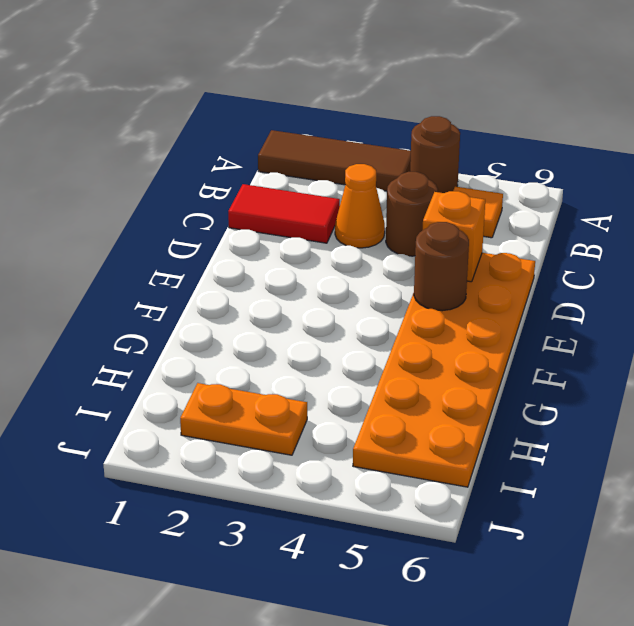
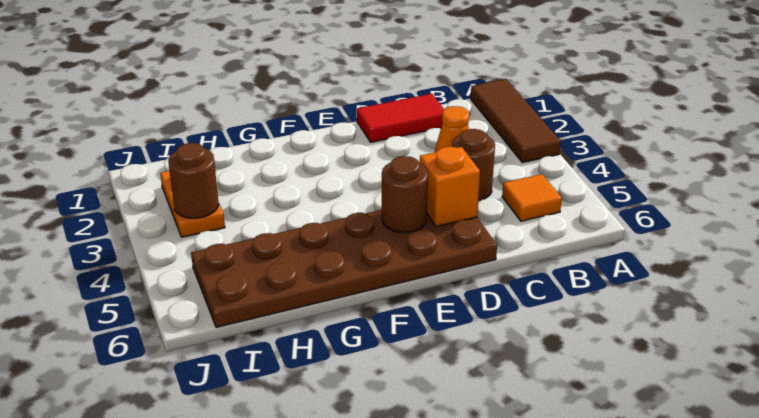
brown 1x1 round brick [410,116,460,193] -> brown 1x1 round brick moved to [168,143,219,218]
red 1x2 tile [228,184,340,243] -> red 1x2 tile turned to [357,94,444,142]
orange 2x6 plate [353,253,535,487] -> brown 2x6 plate [191,210,497,327]

